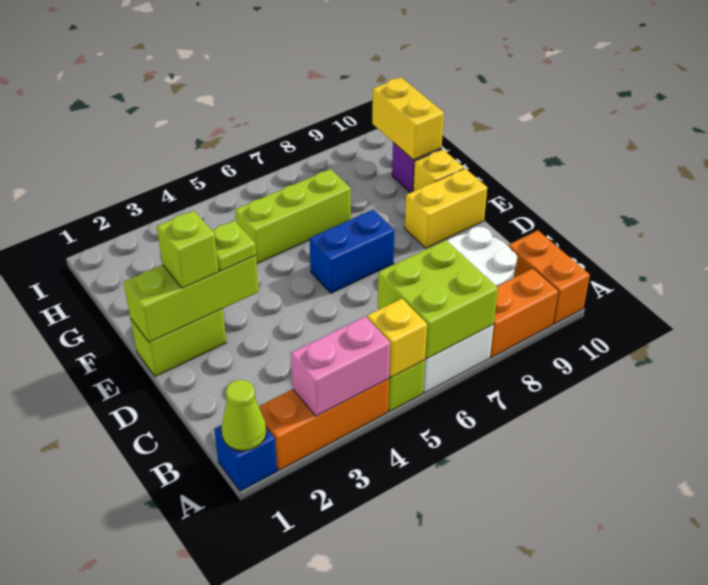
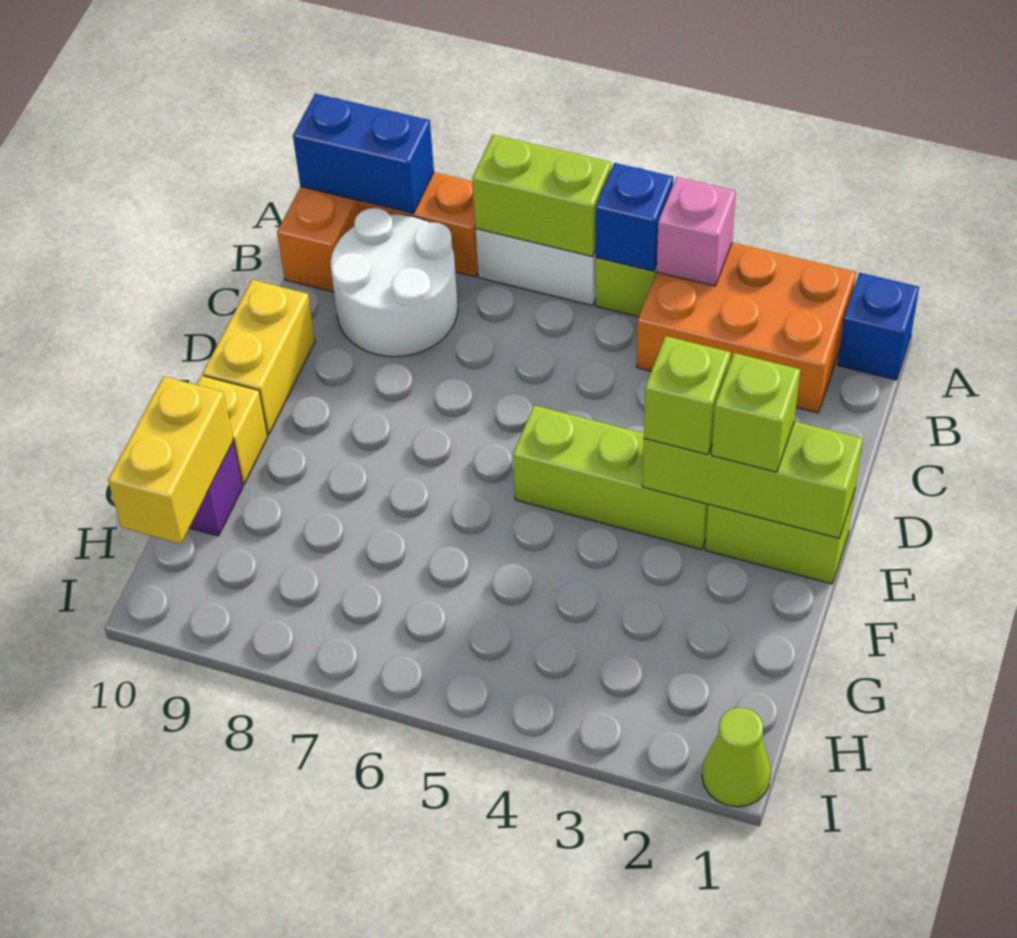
lime 1x1 cone [222,380,266,451] -> lime 1x1 cone moved to [702,707,771,807]
orange 1x3 brick [259,379,389,470] -> orange 2x3 brick [637,243,856,413]
pink 1x2 brick [291,316,390,416] -> pink 1x1 brick [657,177,736,286]
yellow 1x1 brick [367,299,427,377] -> blue 1x1 brick [596,163,673,271]
lime 2x2 brick [378,240,498,359] -> lime 1x2 brick [472,135,611,257]
lime 1x1 plate [212,221,256,271] -> lime 1x1 brick [644,336,731,455]
blue 1x2 brick [309,210,395,293] -> blue 1x2 brick moved to [293,94,434,214]
yellow 1x2 brick [405,169,487,248] -> yellow 1x2 brick turned to [203,280,315,435]
lime 1x3 brick [235,169,351,263] -> lime 1x3 brick moved to [513,405,708,549]

